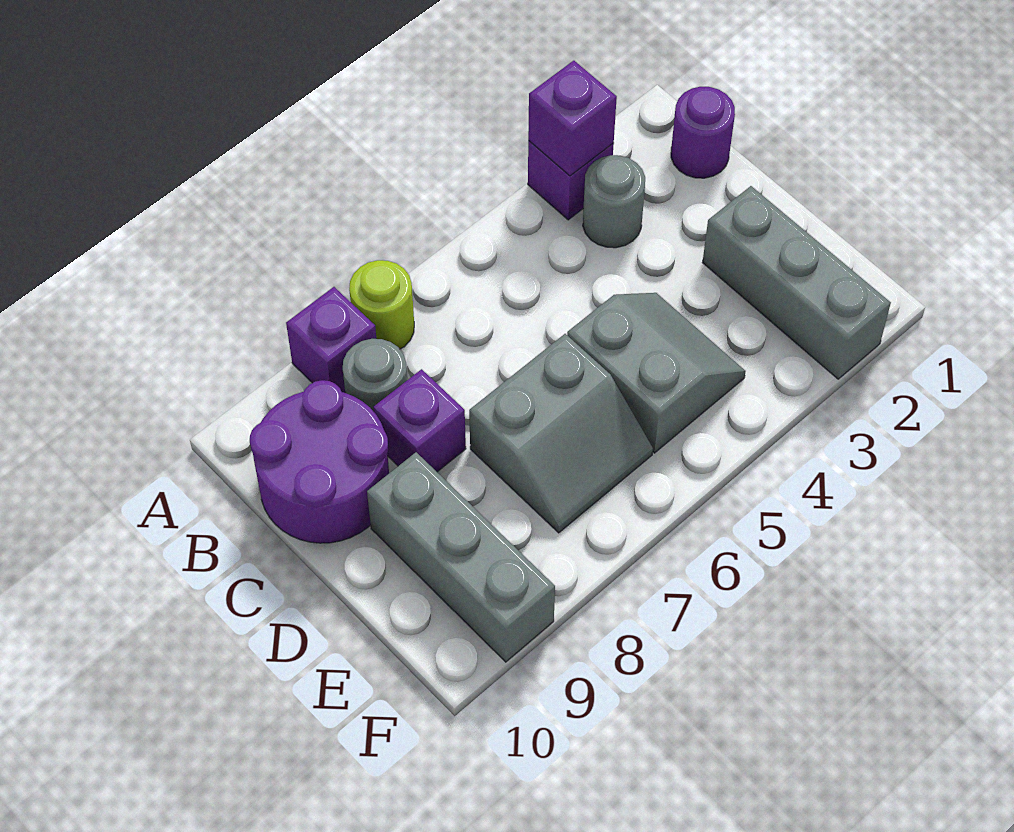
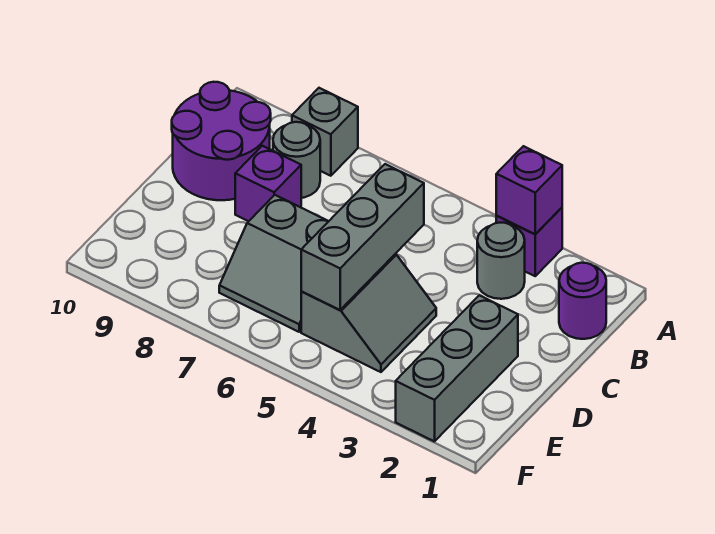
lime 1x1 round brick [349,260,414,349] -> none
purple 1x1 brick [286,287,376,393] -> grey 1x1 brick [292,88,358,176]
grey 1x3 brick [367,452,555,662] -> grey 1x3 brick moved to [301,164,424,310]

